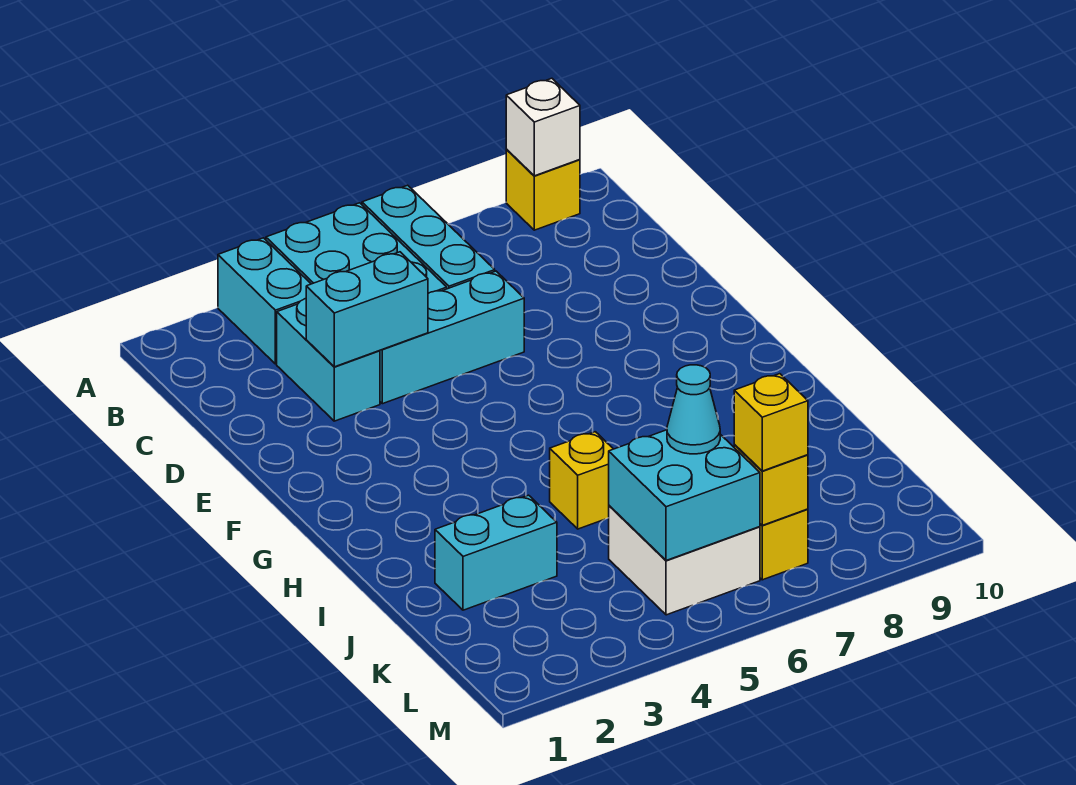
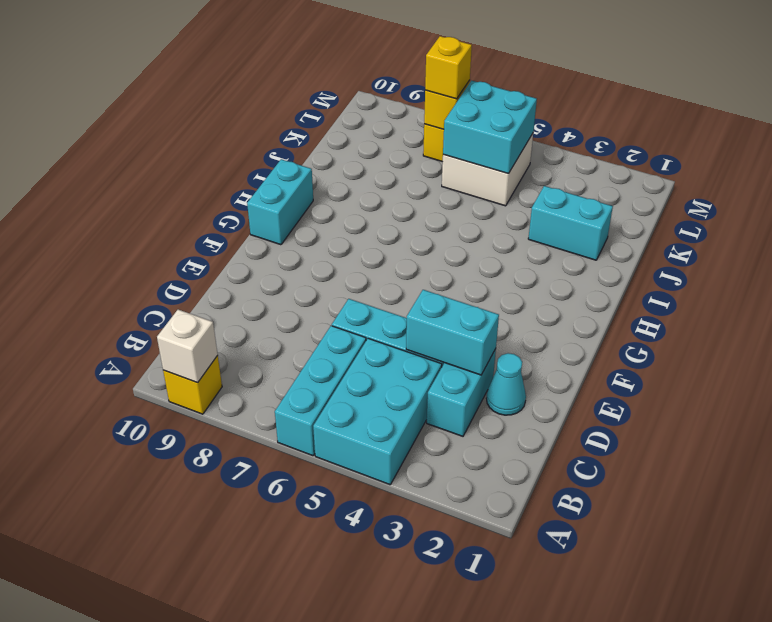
cyan 1x2 brick [218,238,311,364] -> cyan 1x2 brick moved to [247,159,313,245]
yellow 1x1 brick [550,432,613,529] -> none
cyan 1x1 cone [667,365,720,454] -> cyan 1x1 cone moved to [486,353,526,415]

